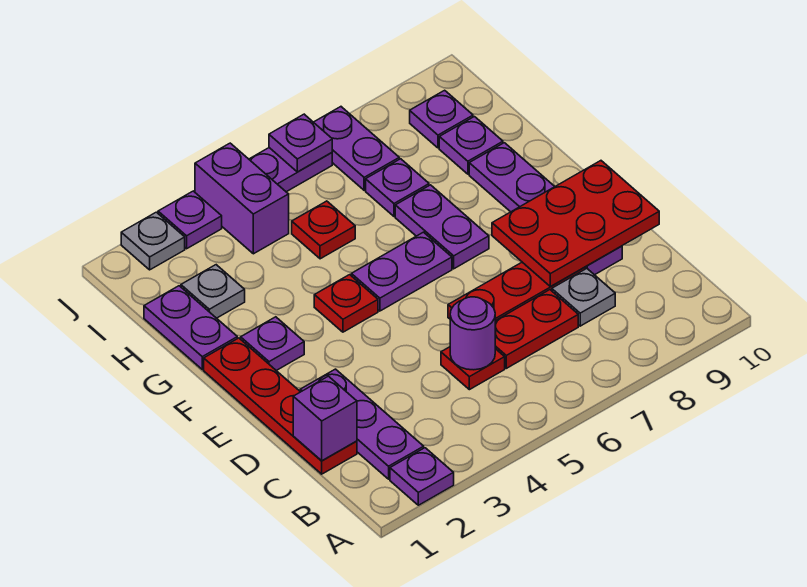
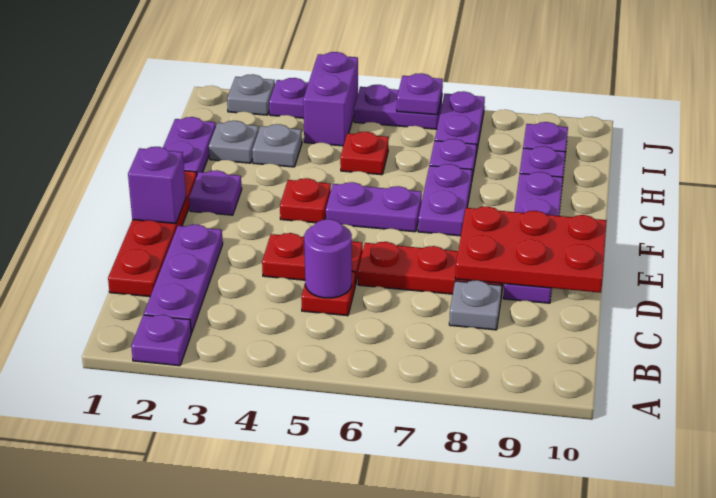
purple 1x1 brick [293,376,357,461] -> purple 1x1 brick moved to [128,147,186,224]
red 1x2 plate [495,290,578,368] -> red 1x2 plate moved to [262,233,363,285]
none -> grey 1x1 plate [252,124,302,167]

